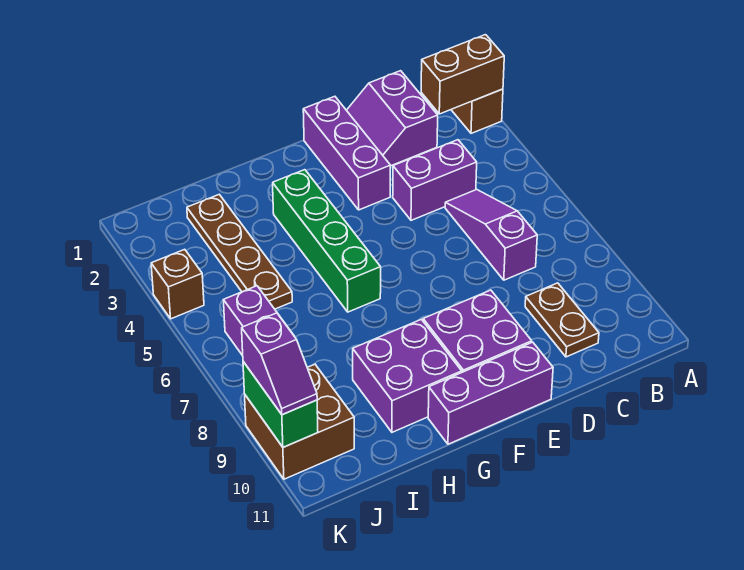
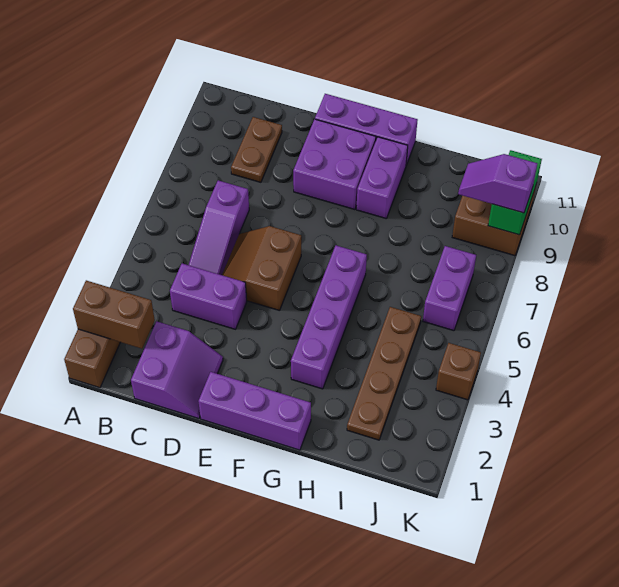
none -> brown 2x2 slope [222,226,301,311]
purple 1x3 brick [303,96,390,210] -> purple 1x3 brick turned to [198,372,311,450]
green 1x4 brick [273,170,381,312] -> purple 1x4 brick [291,245,367,389]
purple 2x2 brick [353,319,462,432] -> purple 1x2 brick [356,137,408,218]
purple 1x2 slope [242,313,317,415] -> purple 1x2 slope turned to [458,154,537,213]

